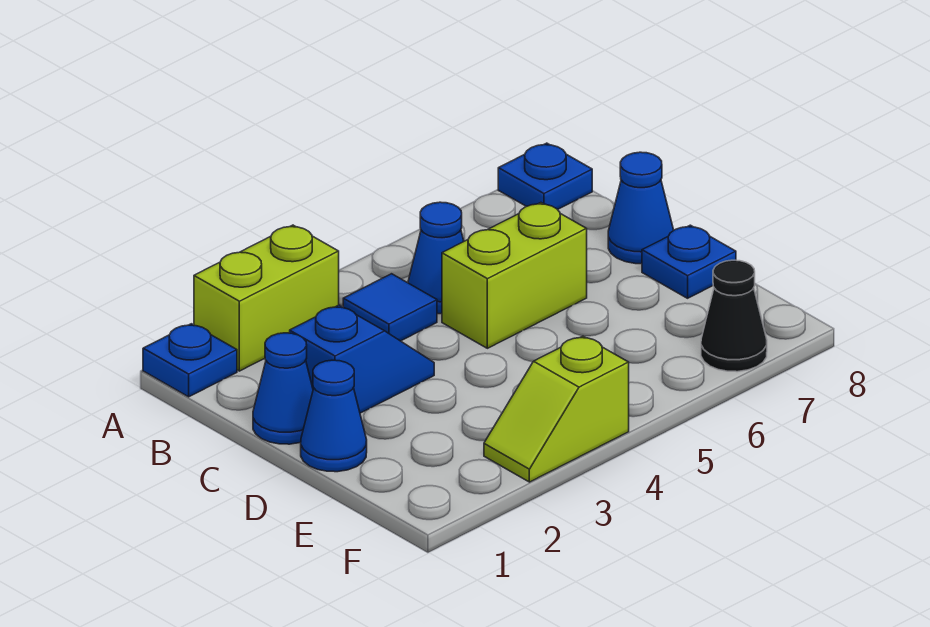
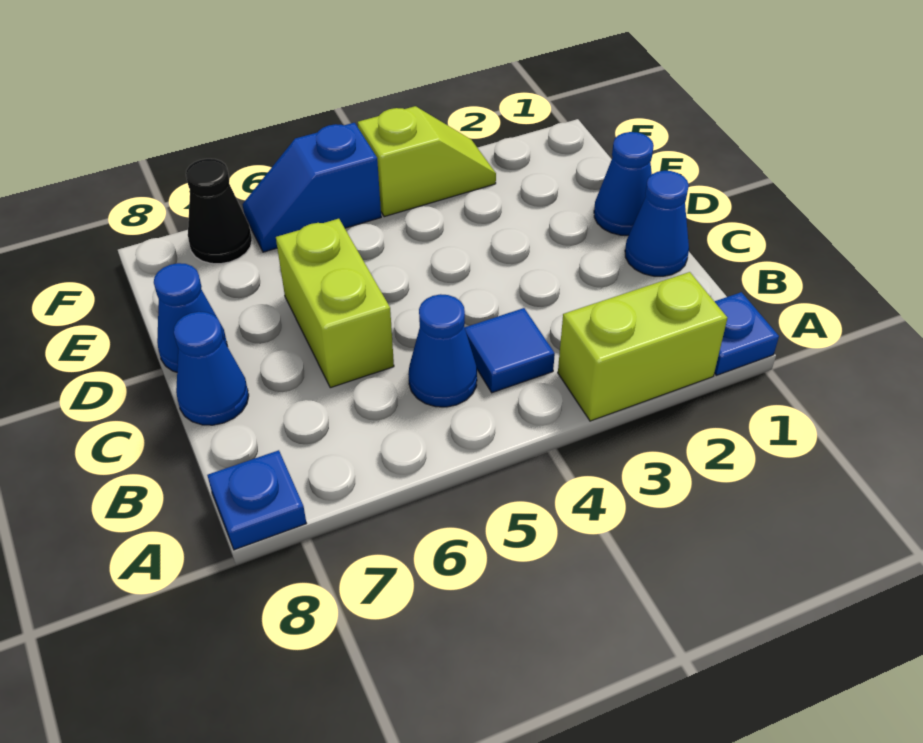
blue 1x2 slope [290,305,434,413] -> blue 1x2 slope moved to [242,123,381,252]
lime 1x2 brick [442,203,587,348] -> lime 1x2 brick turned to [276,219,394,388]
blue 1x1 plate [642,225,736,298] -> blue 1x1 cone [154,263,227,372]

